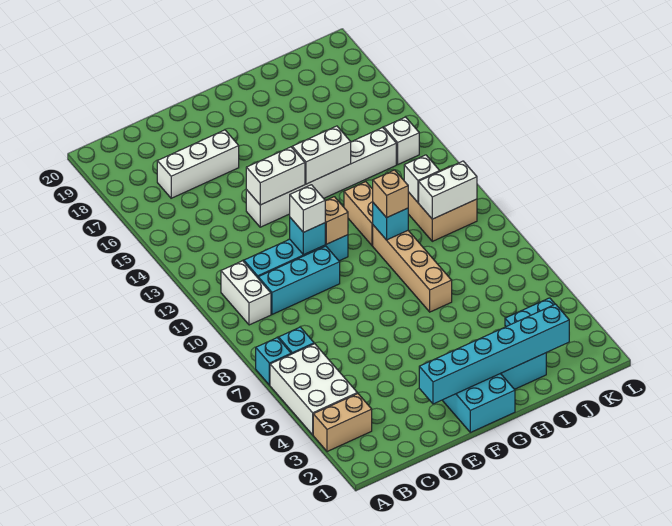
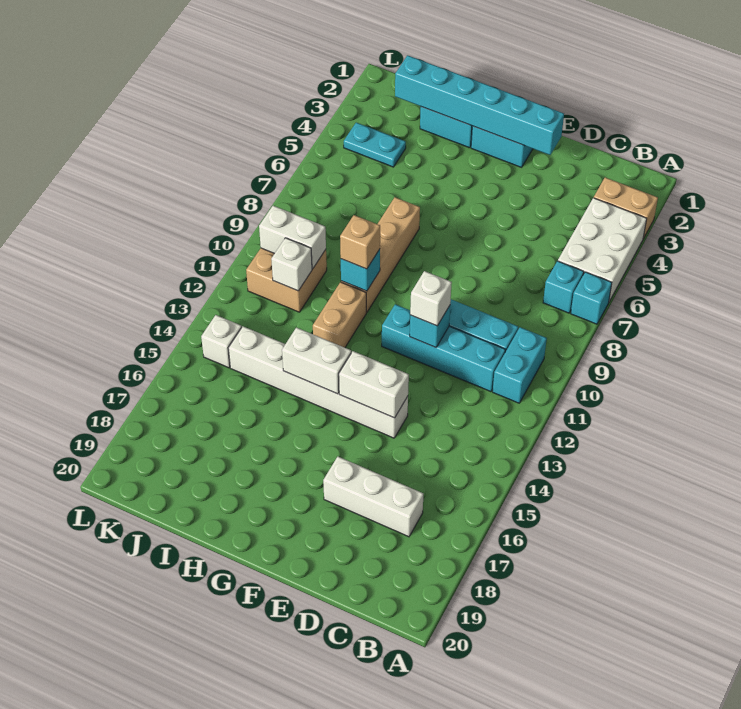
white 1x2 brick [221,261,271,325] -> cyan 1x2 brick [493,327,547,403]
tan 1x1 brick [325,197,348,244] -> none

